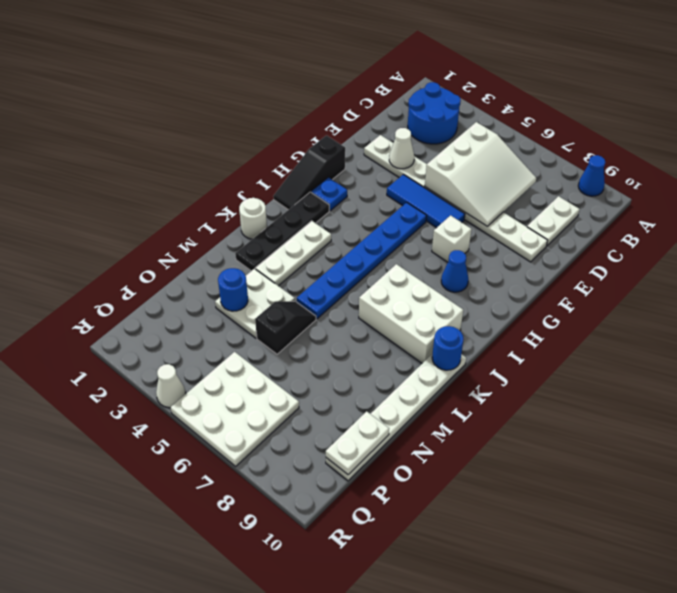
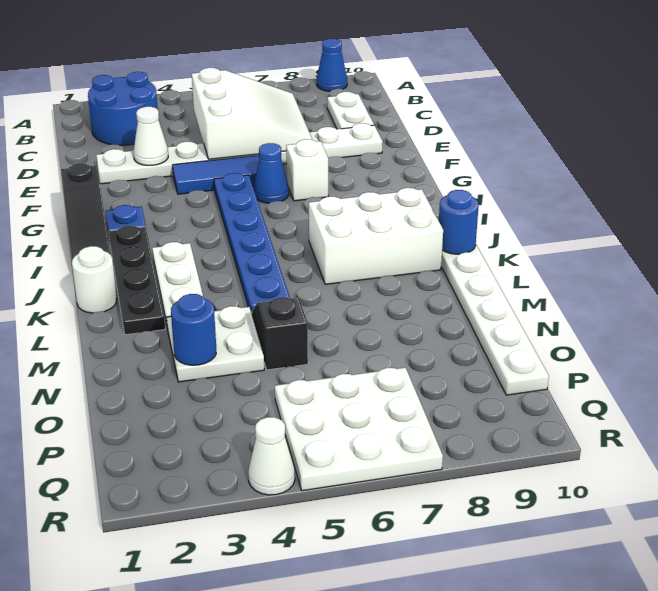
blue 1x1 cone [441,250,468,292] -> blue 1x1 cone moved to [254,143,289,203]
white 1x2 plate [326,411,389,475] -> none

